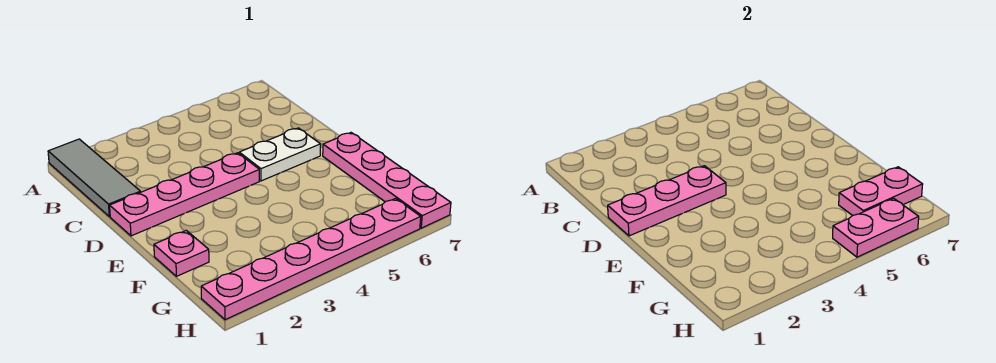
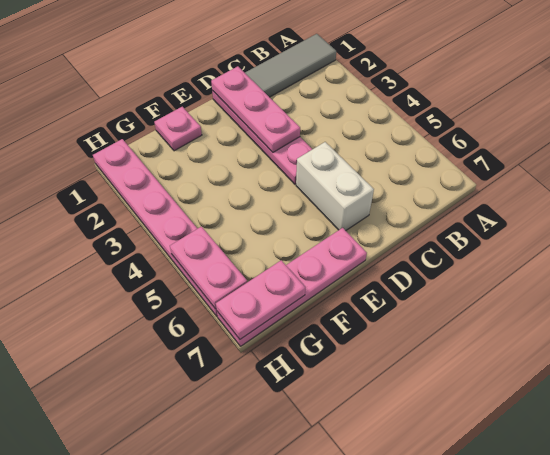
white 1x2 plate [239,128,321,181] -> white 1x2 brick [296,142,374,231]
pink 1x2 plate [839,167,923,216] -> pink 1x2 plate turned to [216,260,305,339]

